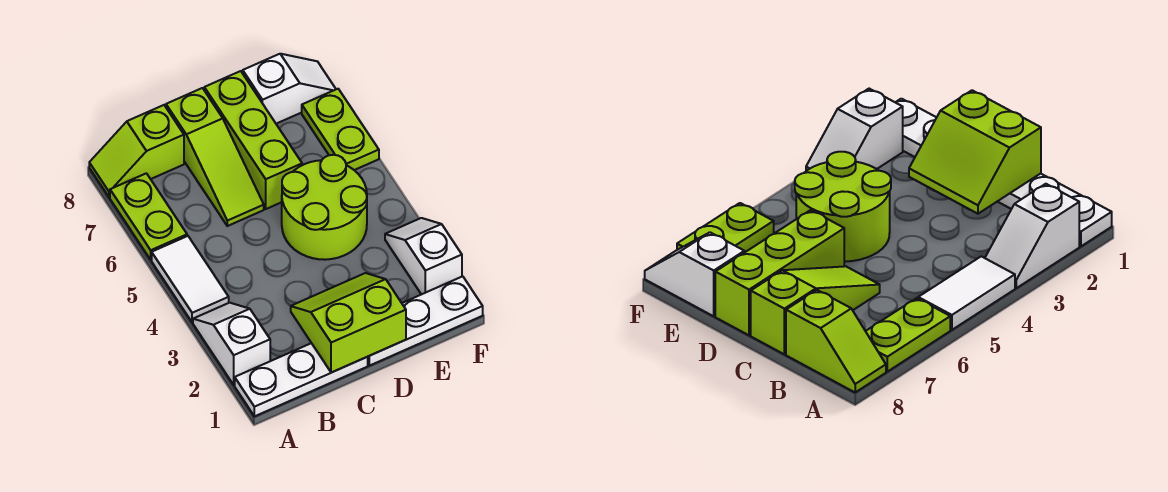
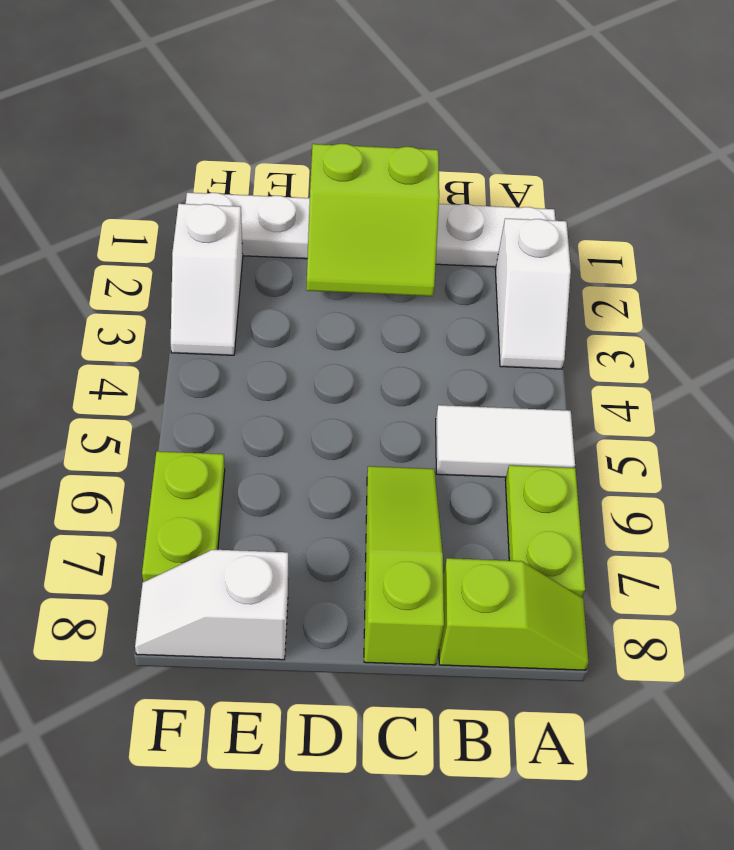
white 1x2 tile [152,236,229,323] -> white 1x2 tile turned to [436,405,575,477]
lime 2x2 round brick [282,155,367,260] -> none
lime 1x3 brick [204,71,302,209] -> none

